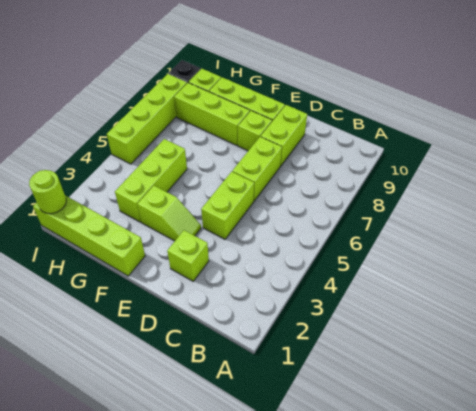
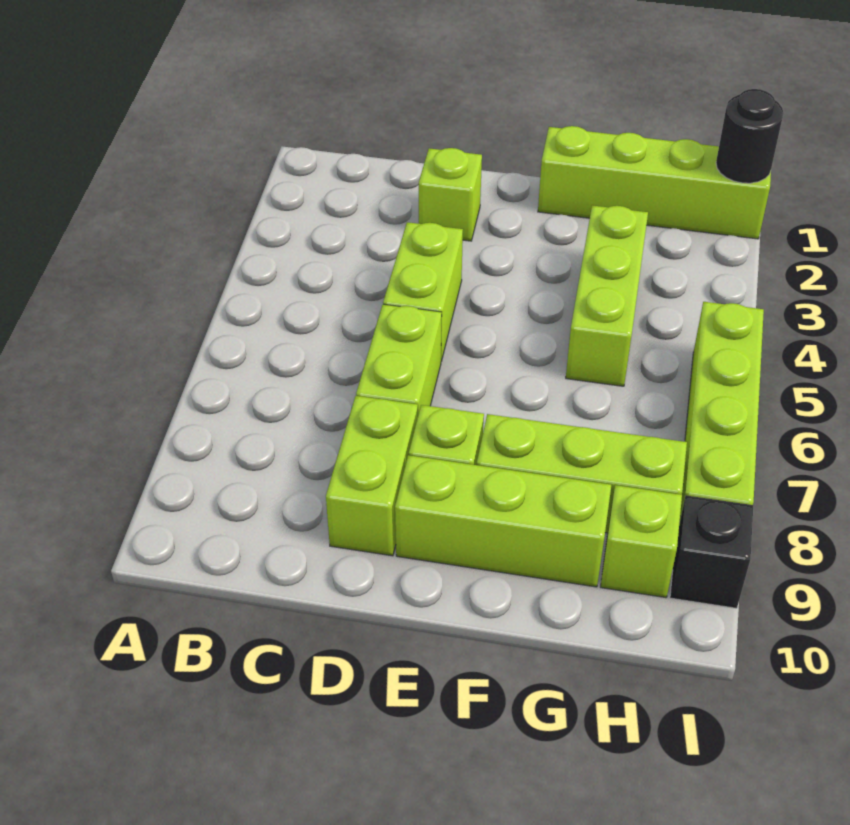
lime 1x2 slope [138,186,201,241] -> none
lime 1x1 round brick [29,170,66,214] -> black 1x1 round brick [716,89,783,183]

